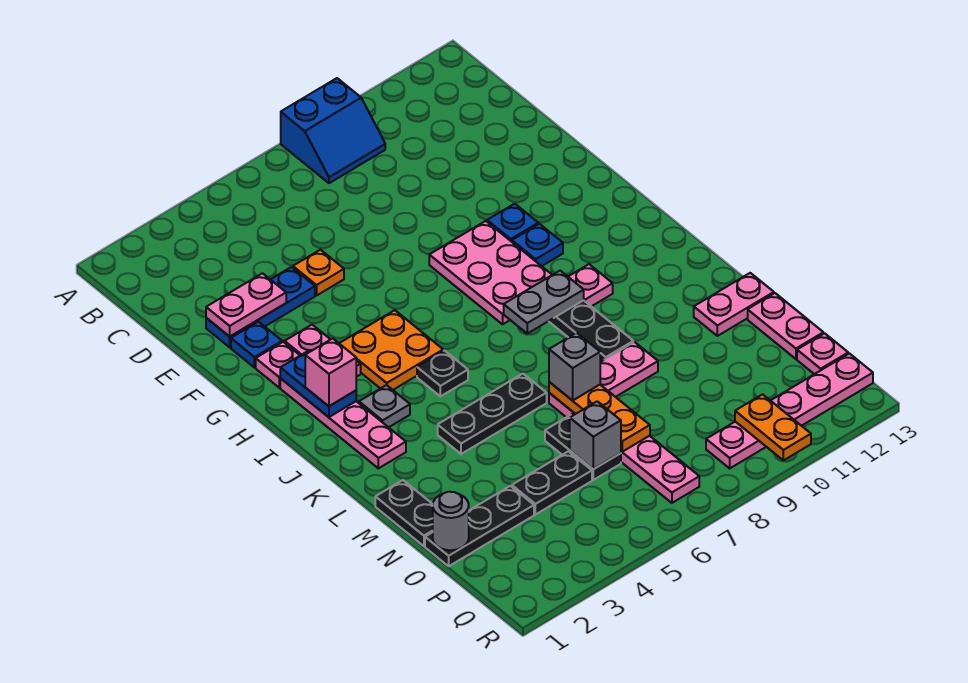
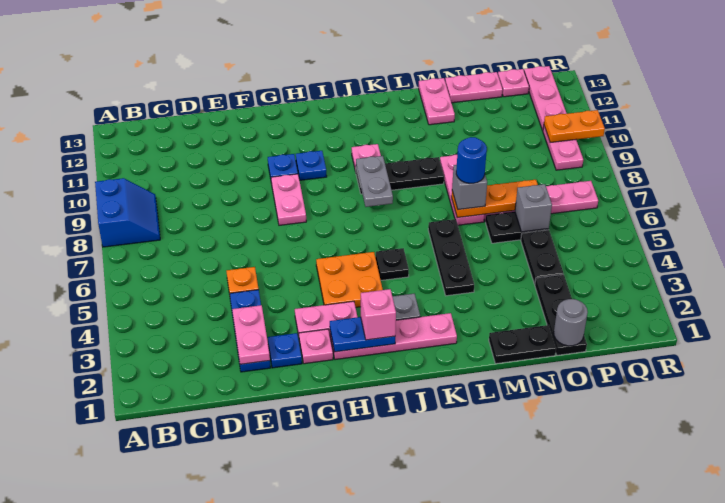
pink 2x3 plate [429,221,552,324] -> pink 1x2 plate [271,174,306,225]
none -> blue 1x1 round brick [456,137,487,183]

